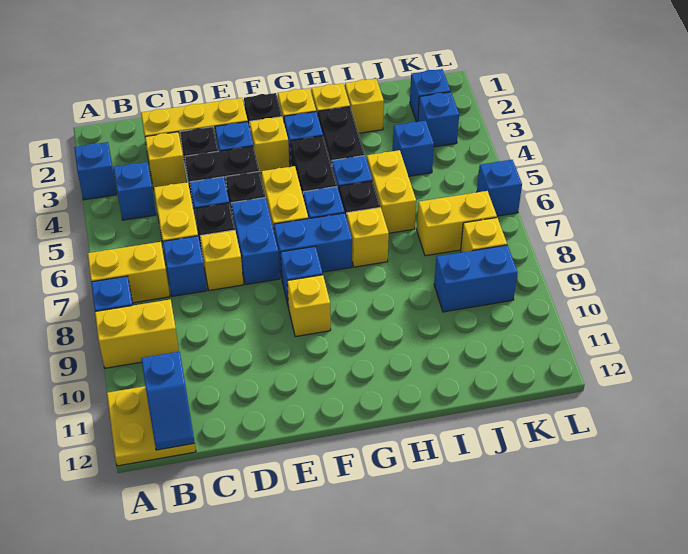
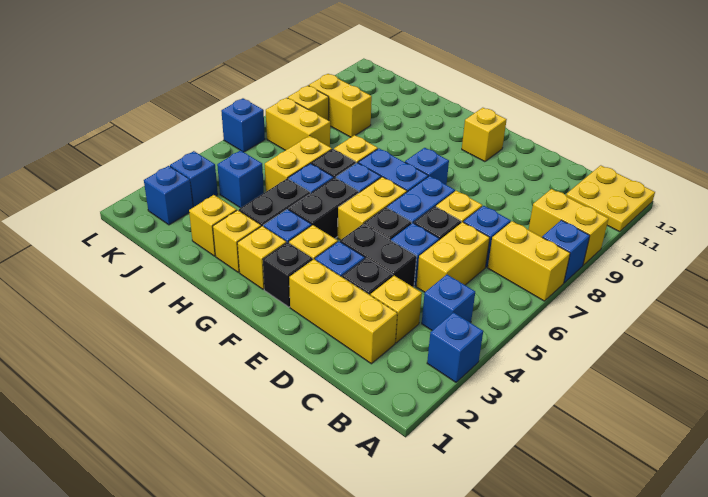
blue 1x2 slope [141,352,195,450] -> none
yellow 1x1 brick [287,275,331,337] -> yellow 1x1 brick moved to [462,108,507,162]
blue 1x2 brick [434,245,518,312] -> yellow 1x2 brick [309,74,372,137]

